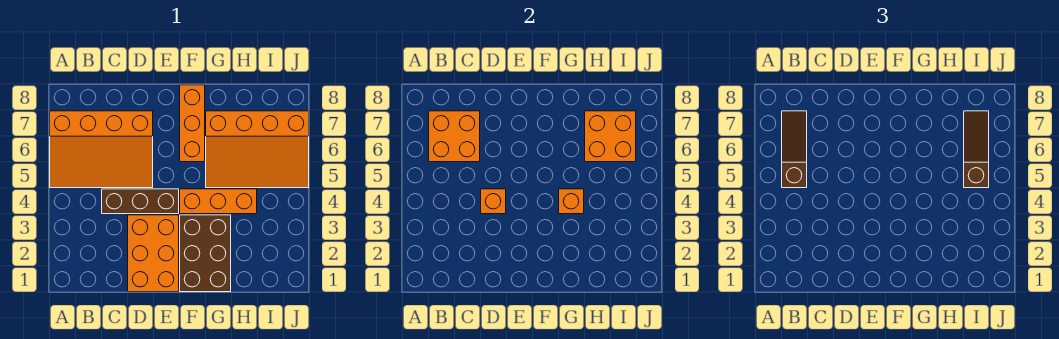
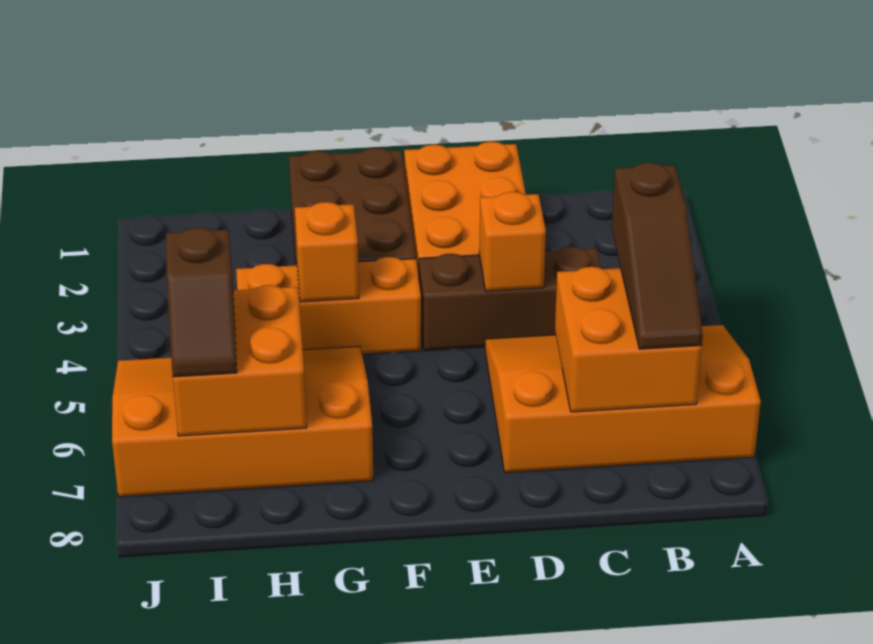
orange 1x3 brick [180,85,205,162] -> none
brown 1x3 slope [964,111,989,188] -> brown 1x2 slope [166,227,237,377]

